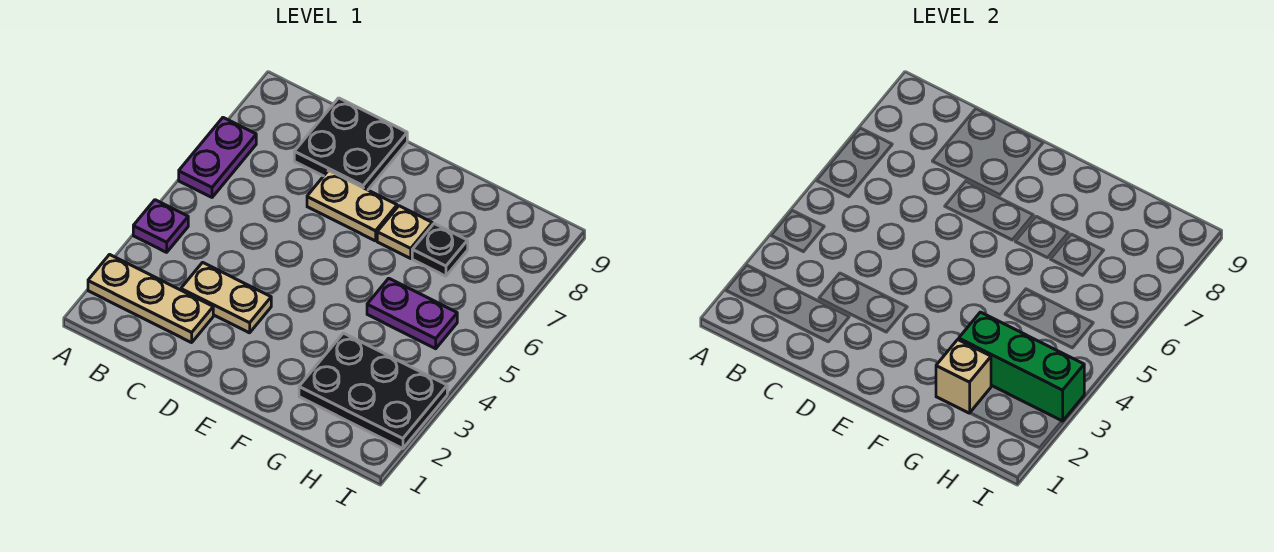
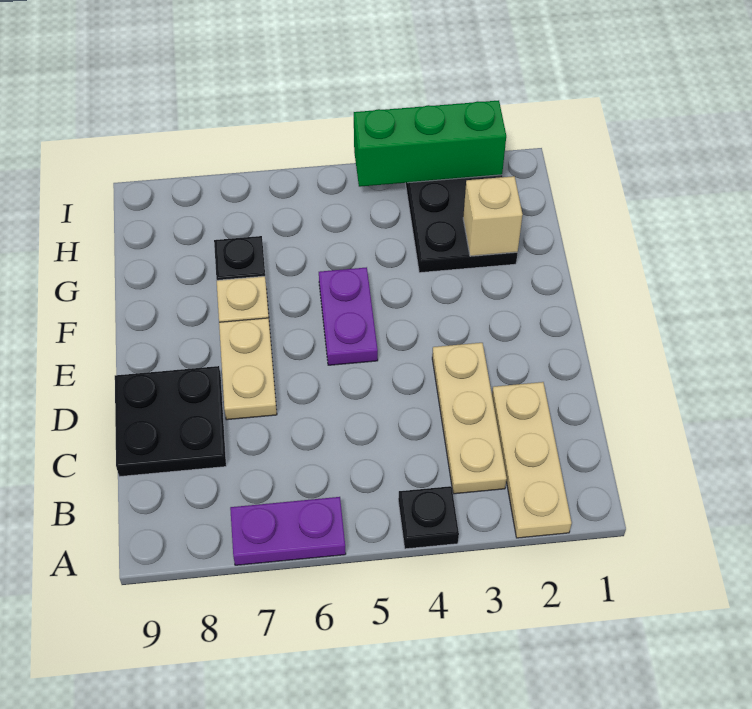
purple 1x1 plate [133,200,188,252] -> black 1x1 plate [398,486,459,549]
tan 1x2 plate [181,262,271,333] -> tan 1x3 plate [432,343,507,494]
green 1x3 brick [959,312,1084,421] -> green 1x3 brick turned to [354,100,506,187]
purple 1x2 plate [367,278,457,349] -> purple 1x2 plate moved to [319,267,378,365]

